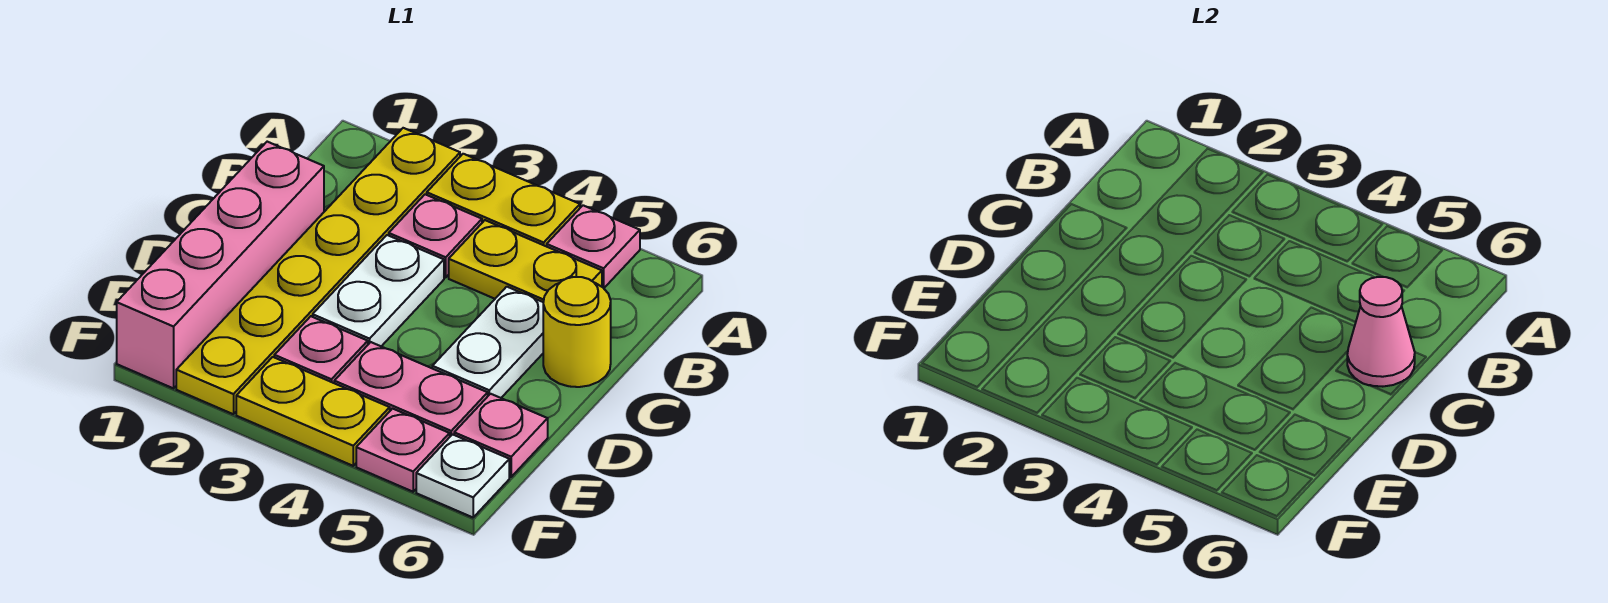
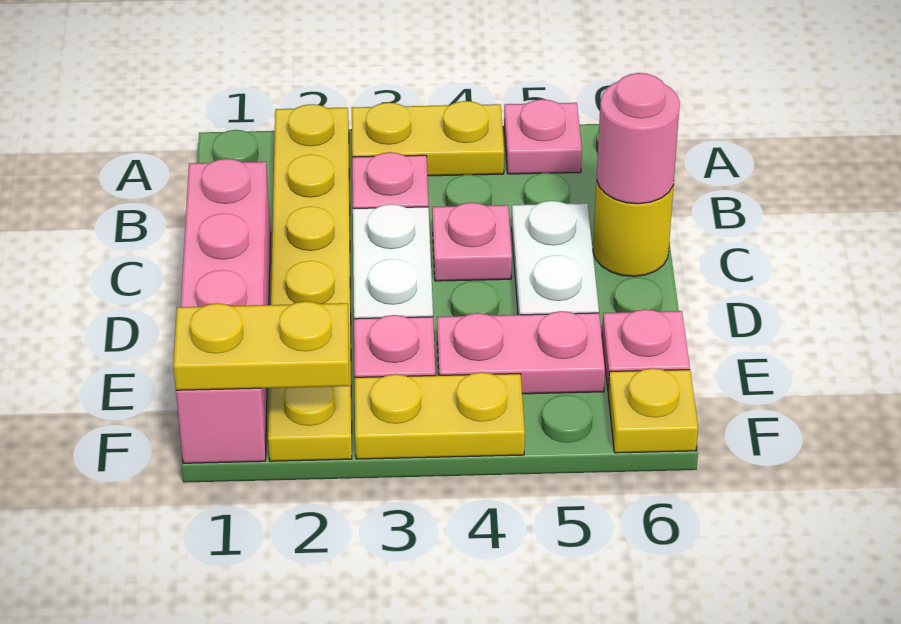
yellow 1x2 plate [449,220,602,302] -> yellow 1x2 plate moved to [173,301,349,390]
pink 1x1 cone [1347,277,1415,387] -> pink 1x1 round brick [597,73,680,204]
pink 1x1 plate [356,409,450,492] -> pink 1x1 plate moved to [432,203,512,281]
white 1x1 plate [416,434,509,517] -> yellow 1x1 plate [608,368,698,453]

